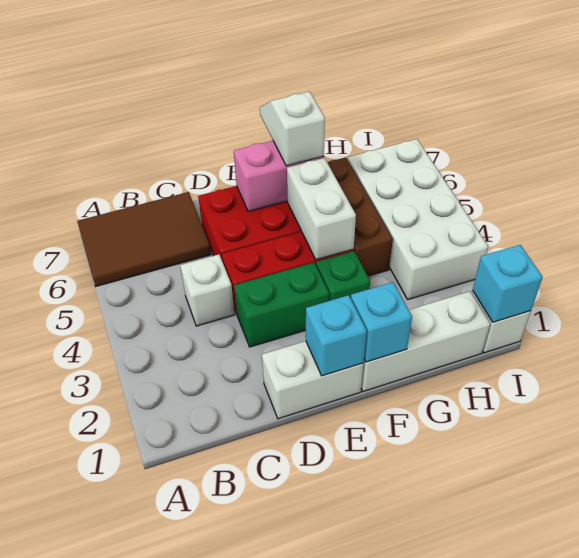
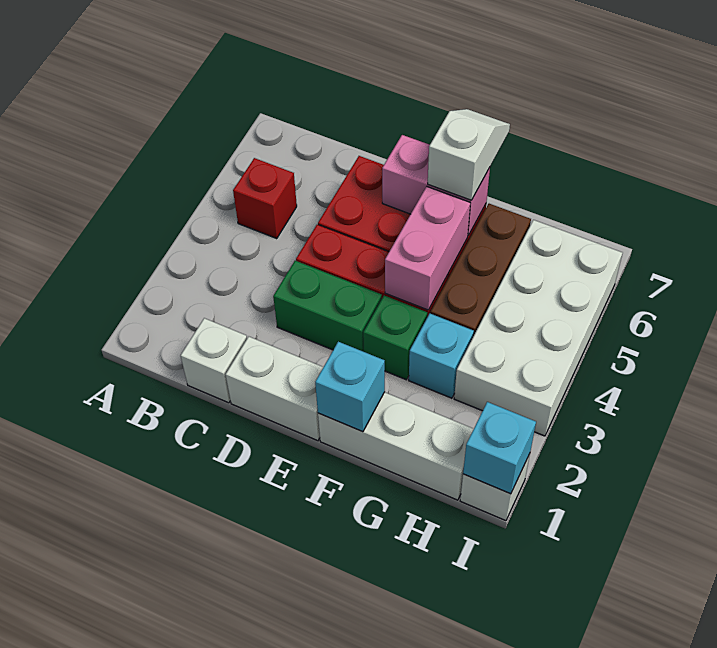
brown 2x3 tile [77,192,211,286] -> none
none -> red 1x1 brick [233,158,297,238]
white 1x1 brick [180,254,235,326] -> white 1x1 brick moved to [181,318,247,403]
cyan 1x1 brick [306,295,367,376] -> cyan 1x1 brick moved to [409,313,474,398]
white 1x2 brick [287,158,356,260] -> pink 1x2 brick [385,187,470,310]

